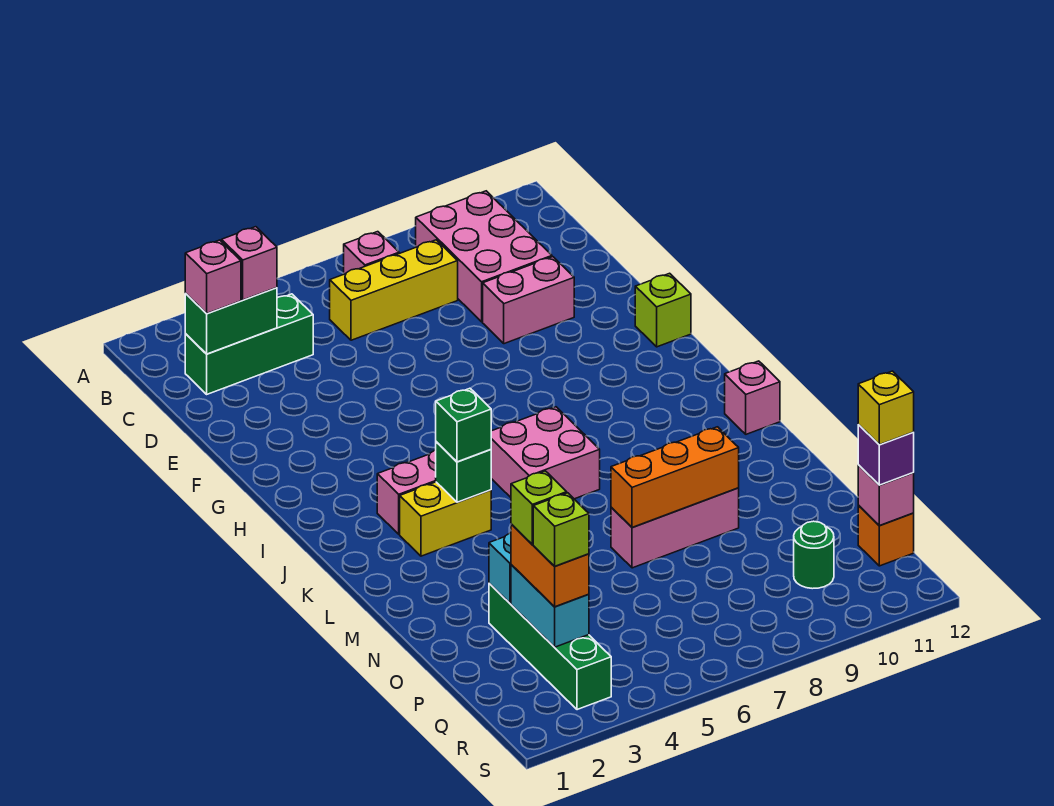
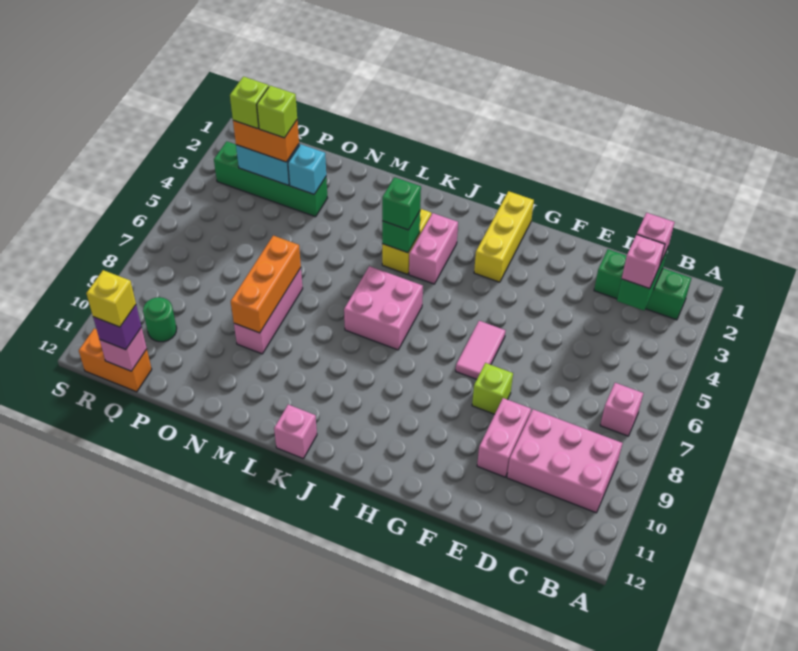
green 1x3 brick [185,294,313,394] -> green 1x3 brick turned to [594,249,691,320]
yellow 1x3 brick [330,240,458,340] -> yellow 1x3 brick moved to [474,191,534,282]
none -> pink 1x2 tile [456,321,505,379]
lime 1x1 brick [635,273,691,347] -> lime 1x1 brick moved to [472,363,513,414]
orange 1x1 brick [858,505,914,566] -> orange 1x2 brick [79,328,152,392]

